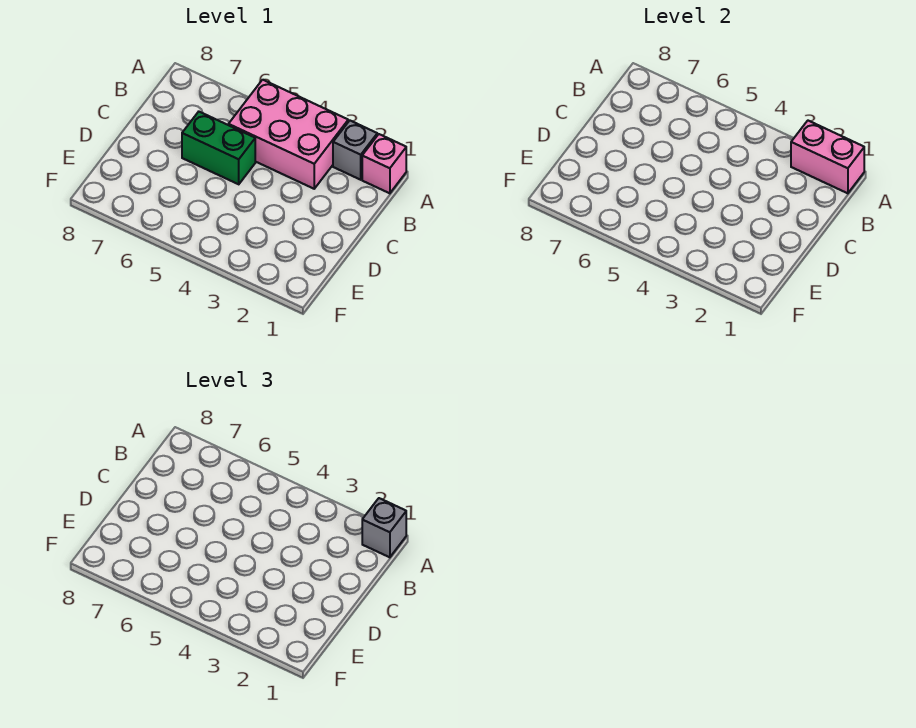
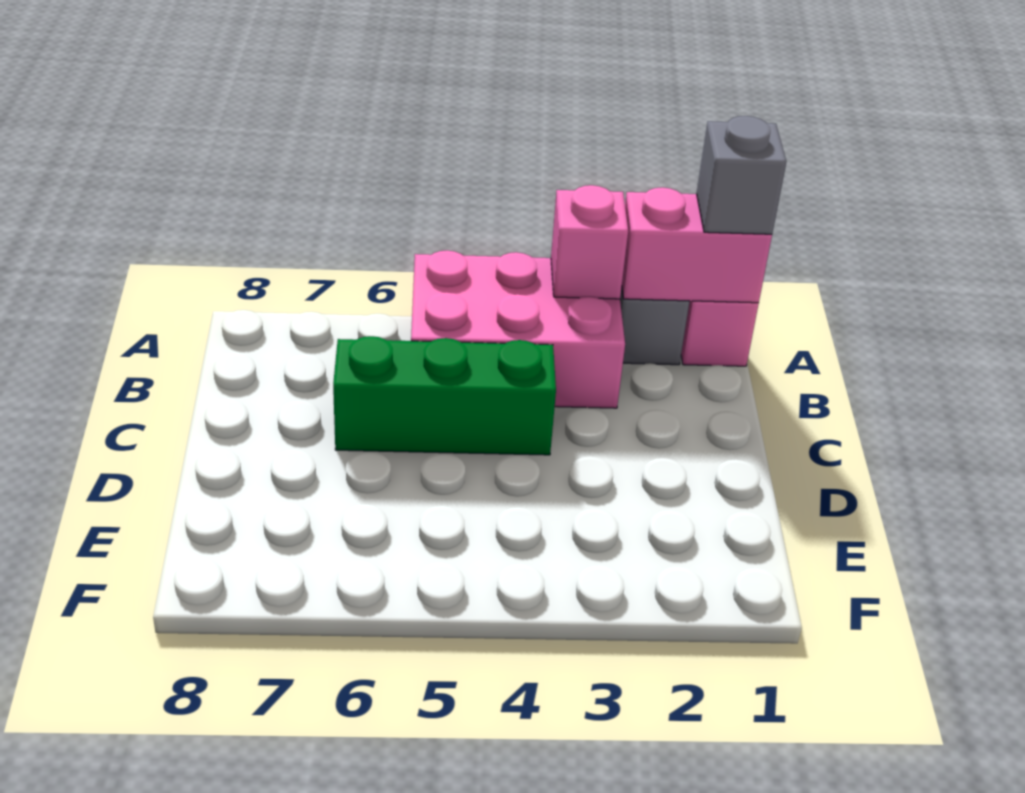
none -> pink 1x1 brick [551,185,628,299]
green 1x2 brick [182,112,255,184] -> green 1x3 brick [333,336,556,455]

